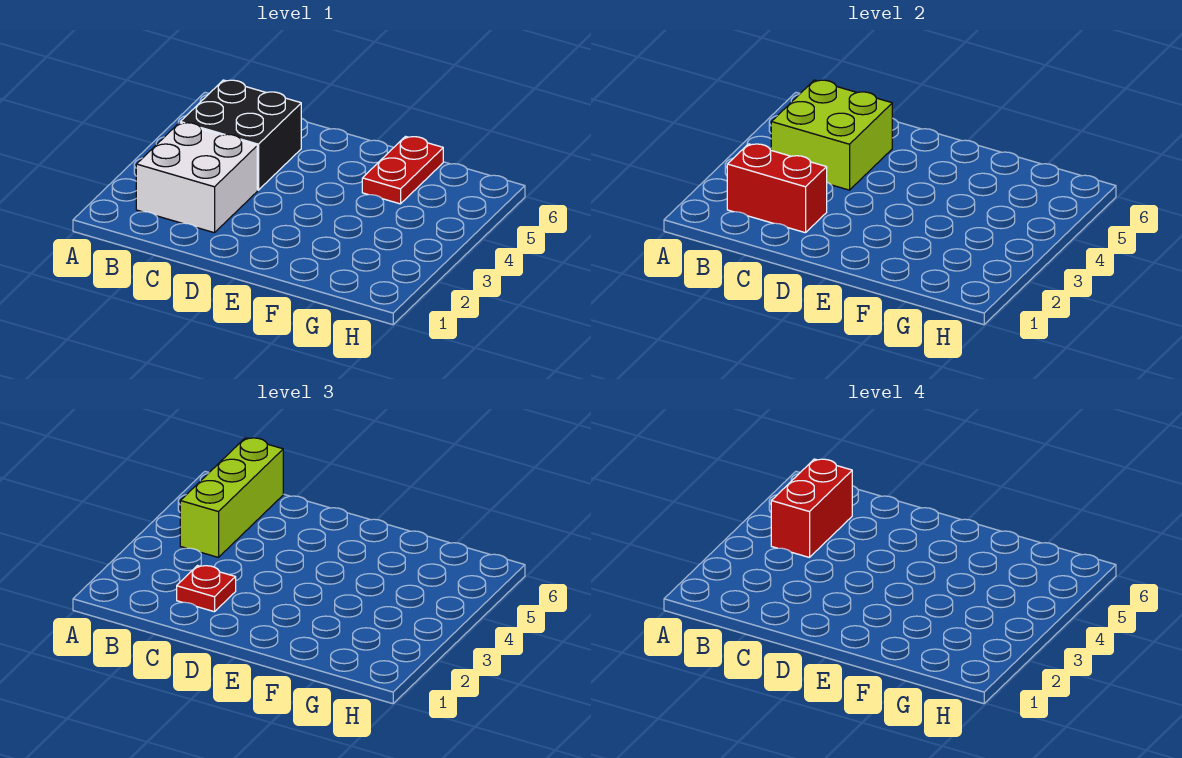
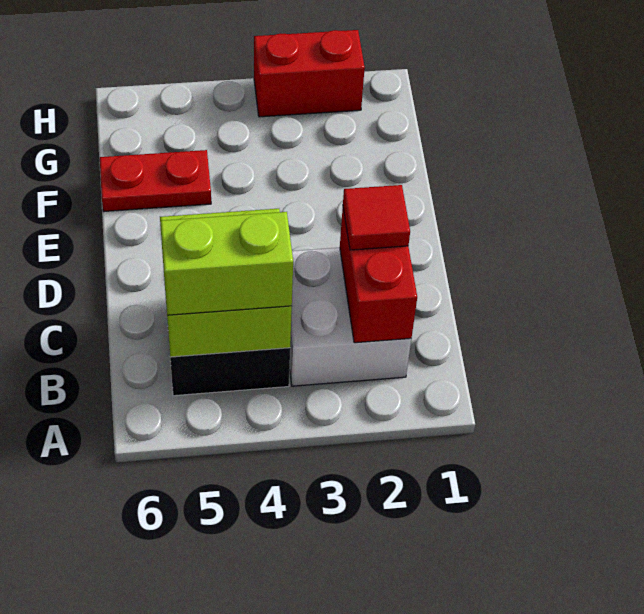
lime 1x3 brick [180,438,283,557] -> lime 1x2 brick [160,212,293,315]
red 1x2 brick [771,459,852,557] -> red 1x2 brick moved to [254,30,365,117]
red 1x1 plate [177,566,236,612] -> red 1x1 tile [343,185,410,250]

